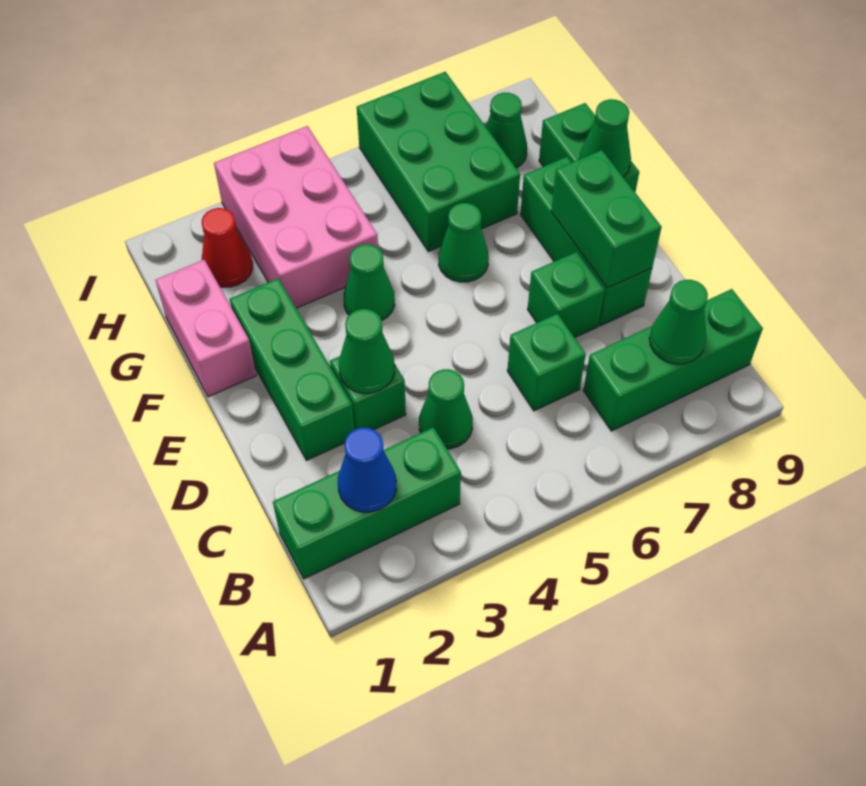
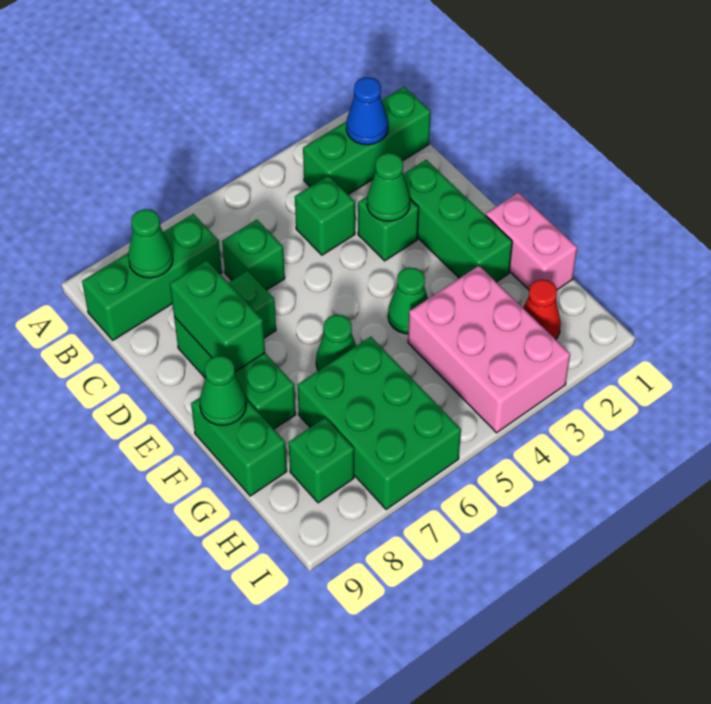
green 1x1 cone [419,369,473,449] -> green 1x1 brick [295,176,355,255]
green 1x1 cone [486,93,527,168] -> green 1x1 brick [288,418,354,503]

